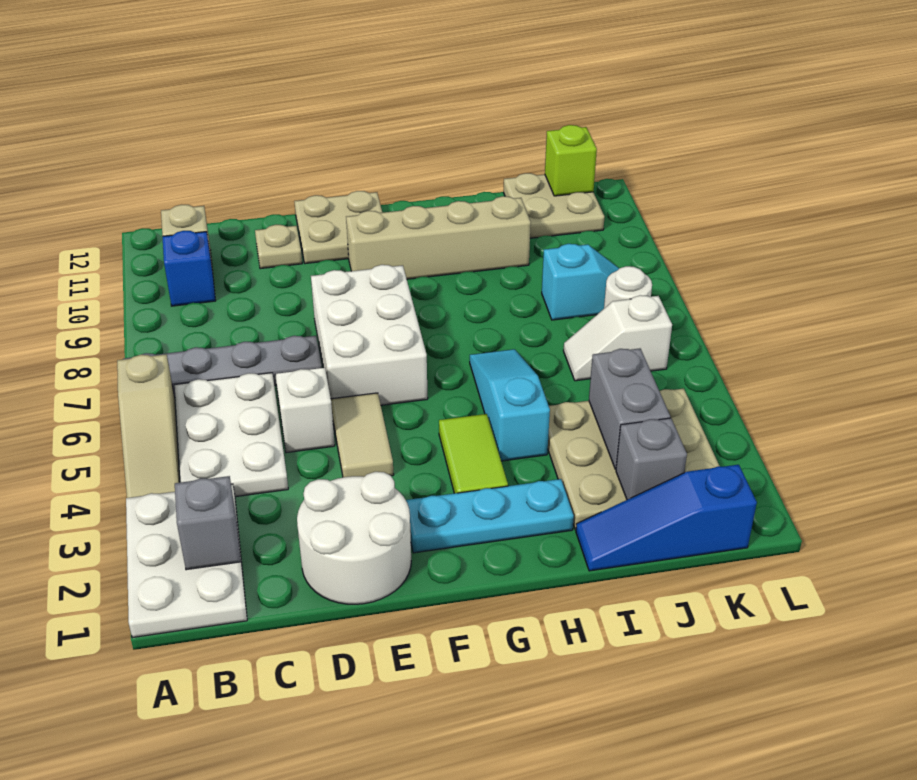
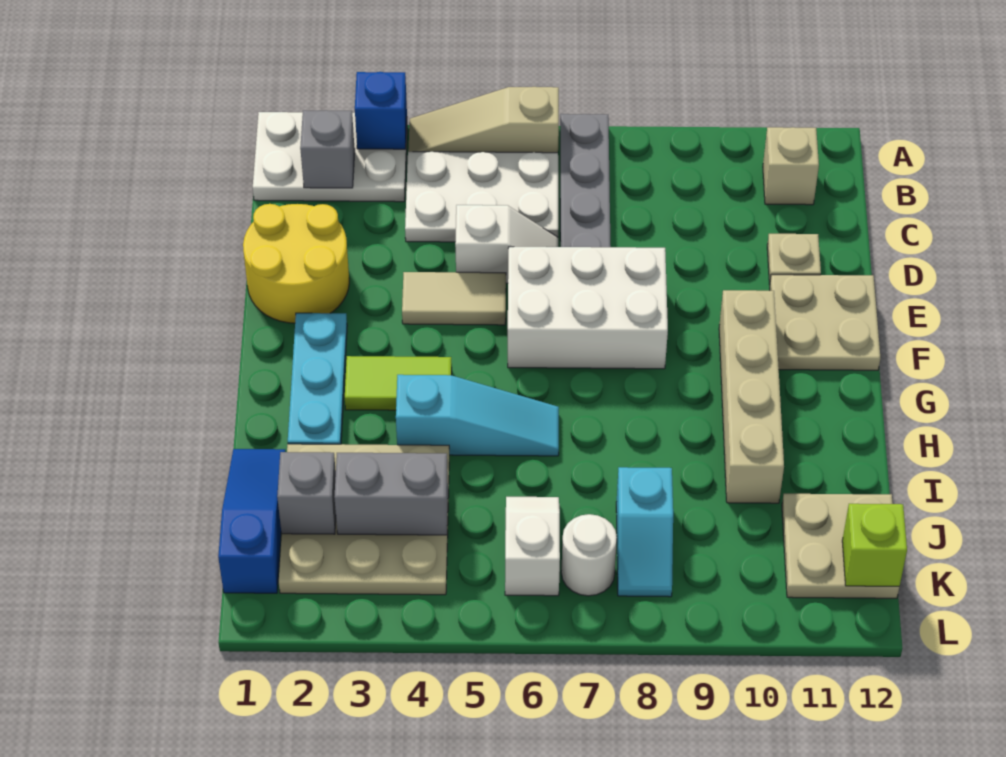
blue 1x1 brick [162,231,216,306] -> blue 1x1 brick moved to [355,72,407,149]
white 2x2 round brick [297,472,411,604] -> yellow 2x2 round brick [243,204,349,323]

